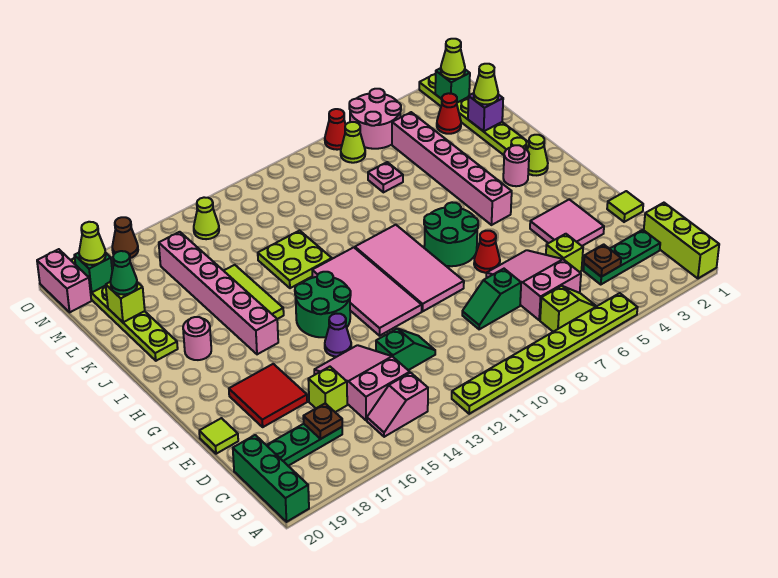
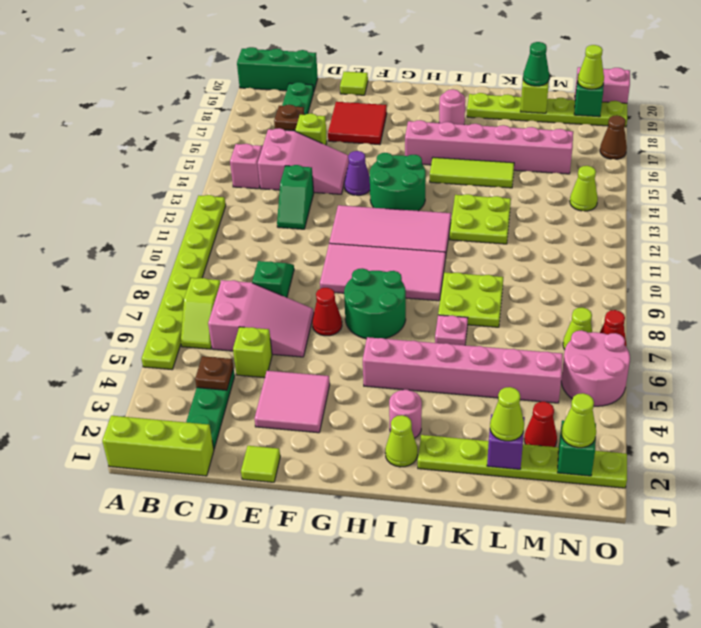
none -> lime 2x2 plate [438,272,503,327]
pink 1x1 plate [368,162,403,192] -> pink 1x1 plate moved to [435,315,468,345]

